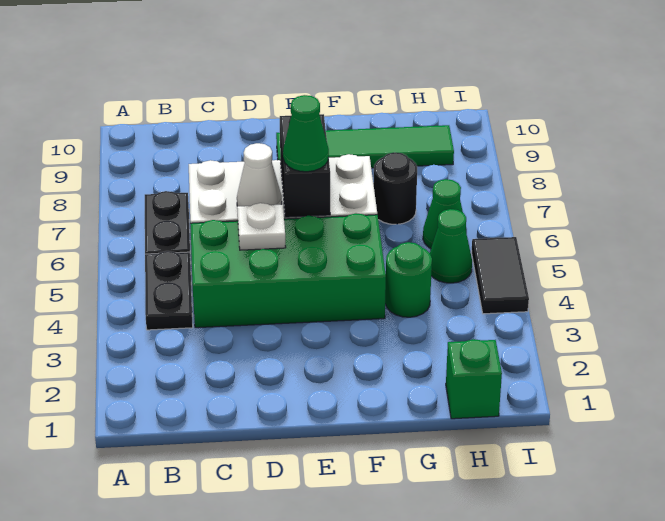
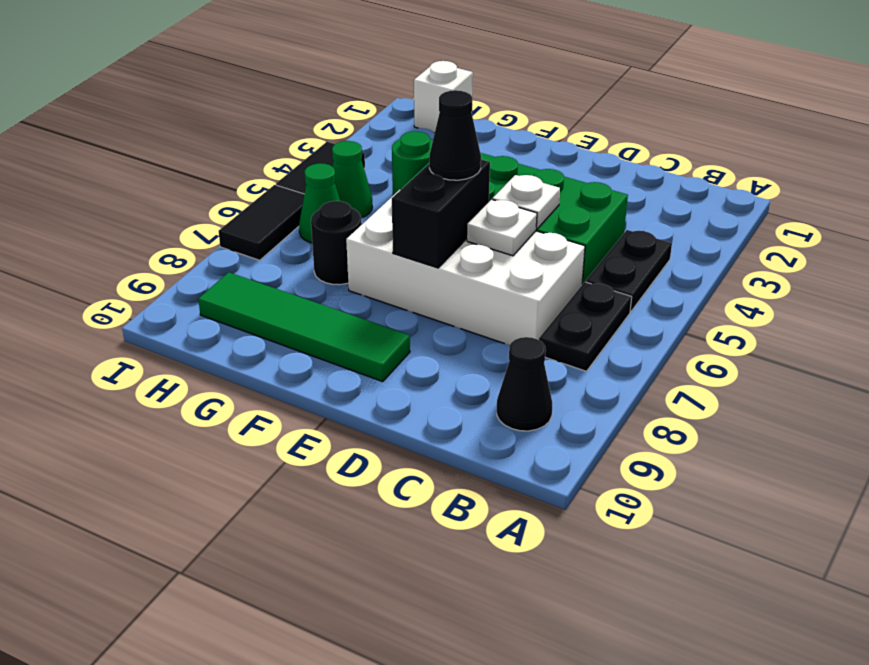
none -> black 1x1 cone [497,337,552,431]
white 1x1 cone [237,143,282,206] -> white 1x1 plate [467,200,537,256]
green 1x1 cone [283,95,329,172] -> black 1x1 cone [429,90,481,180]
green 1x1 brick [446,339,502,419] -> white 1x1 brick [414,61,473,133]
none -> black 1x2 tile [219,185,304,260]

